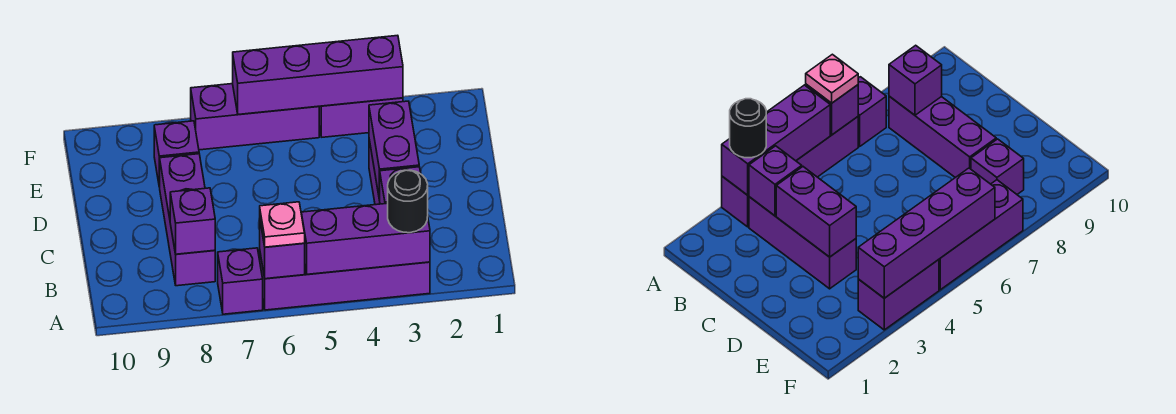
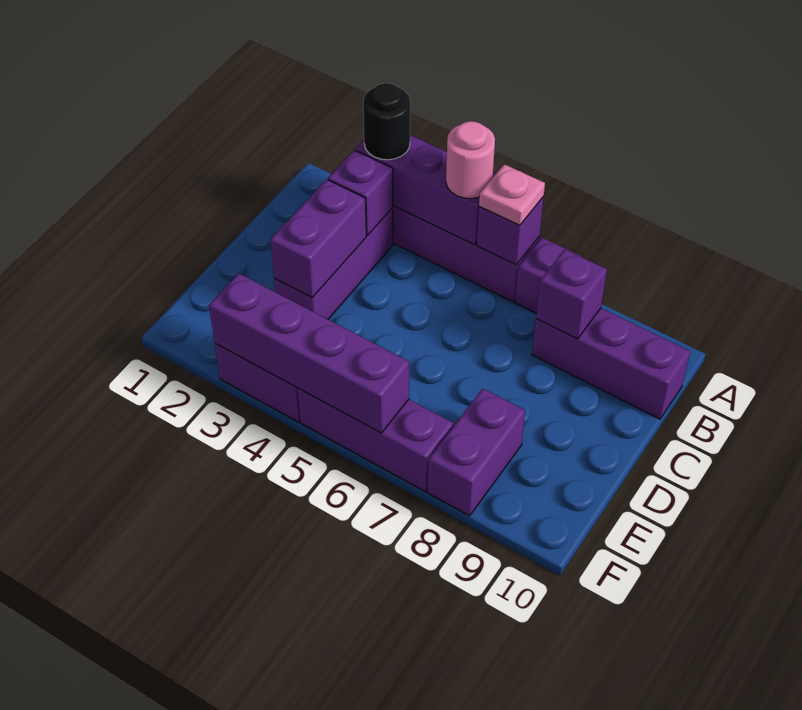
none -> pink 1x1 round brick [446,121,495,199]
purple 1x3 brick [160,154,215,286] -> purple 1x3 brick turned to [532,308,690,419]
purple 1x1 brick [154,121,199,187] -> purple 1x2 brick [428,389,525,516]

